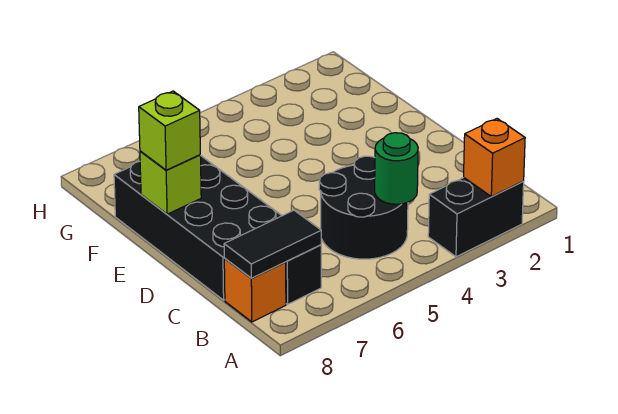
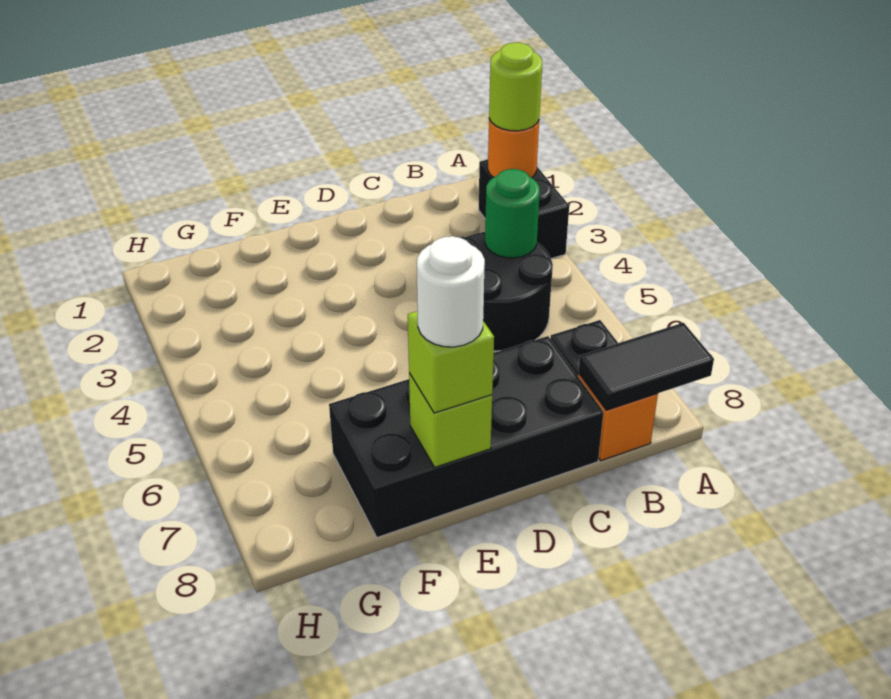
orange 1x1 brick [464,119,525,197] -> orange 1x1 round brick [488,119,539,178]
none -> lime 1x1 round brick [489,43,542,131]
black 1x2 tile [224,210,321,278] -> black 1x2 tile turned to [578,323,714,410]
none -> white 1x1 round brick [417,236,485,347]

